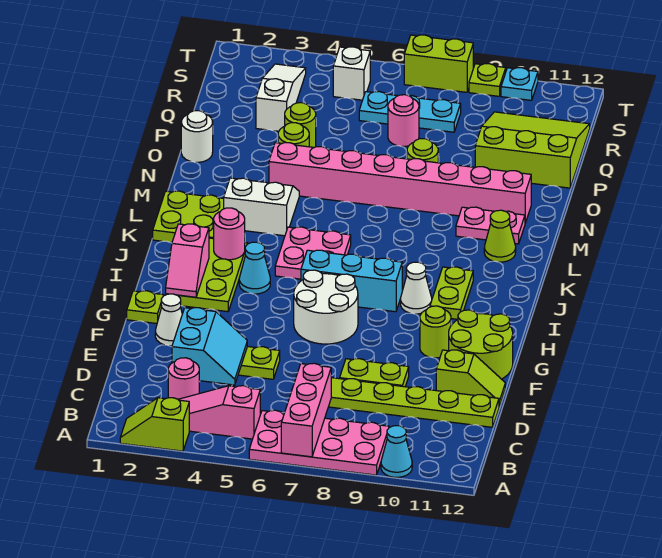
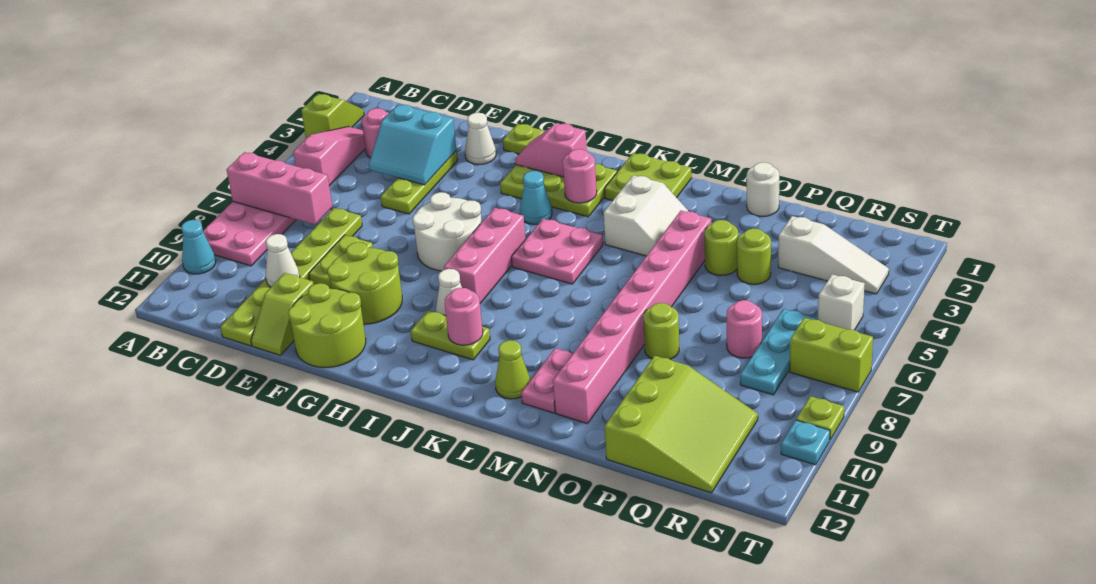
none -> white 1x1 cone [266,234,300,287]
lime 1x1 round brick [420,306,451,358] -> lime 2x2 round brick [327,242,402,324]
cyan 1x3 brick [301,250,402,312] -> pink 1x3 brick [444,208,525,303]
none -> pink 1x1 round brick [445,288,483,345]
lime 1x2 brick [404,35,473,92] -> lime 1x2 brick turned to [790,318,873,392]

